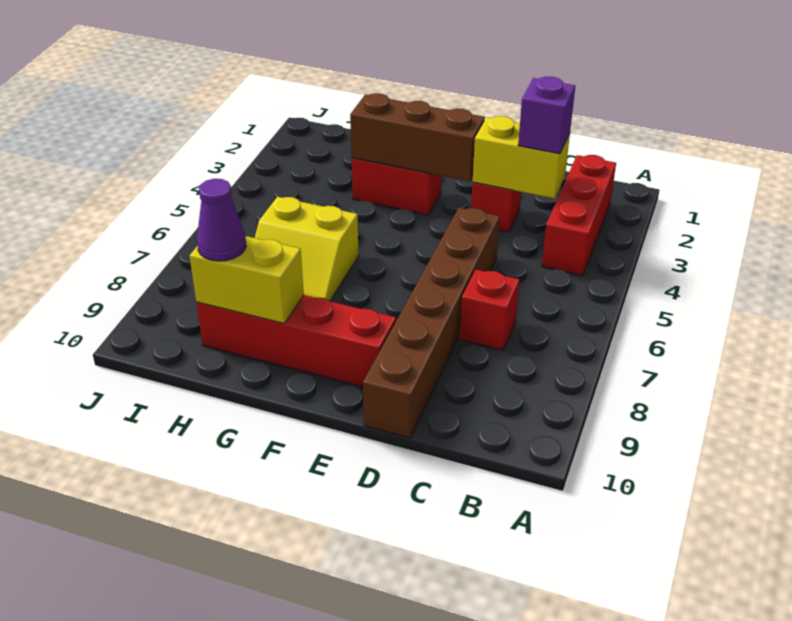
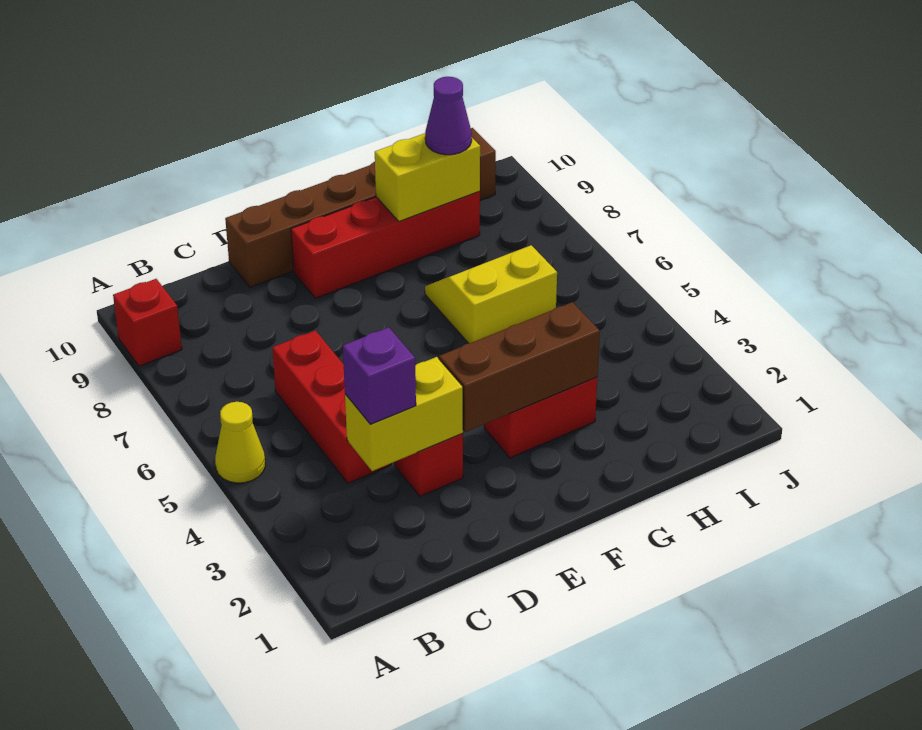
none -> yellow 1x1 cone [215,402,265,483]
red 1x3 brick [542,155,616,276] -> red 1x3 brick moved to [272,330,391,483]
red 1x1 brick [460,270,520,350] -> red 1x1 brick moved to [113,279,182,366]
brown 1x6 brick [363,208,500,438] -> brown 1x6 brick turned to [225,128,496,287]

